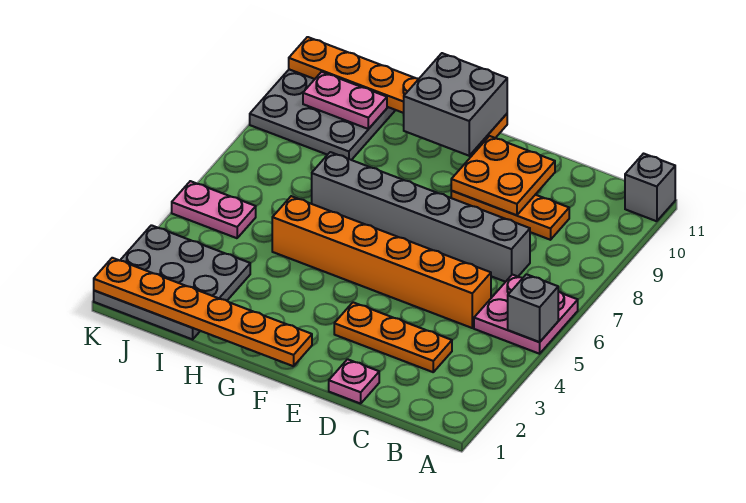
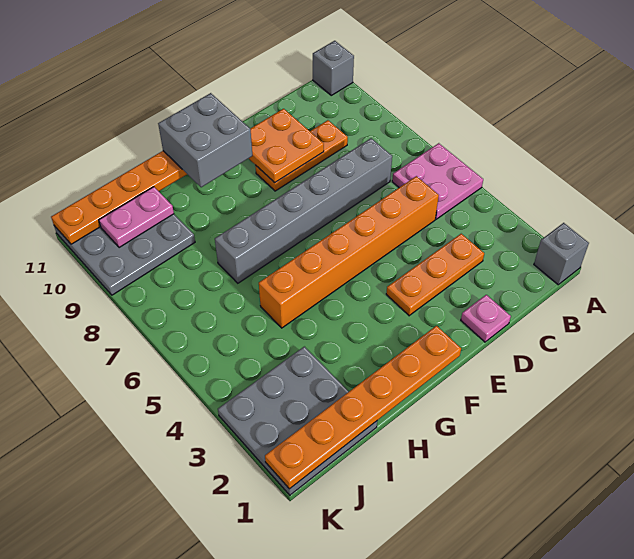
grey 1x1 brick [508,274,558,342] -> grey 1x1 brick moved to [534,223,589,285]
pink 1x2 plate [172,181,256,238] -> none

